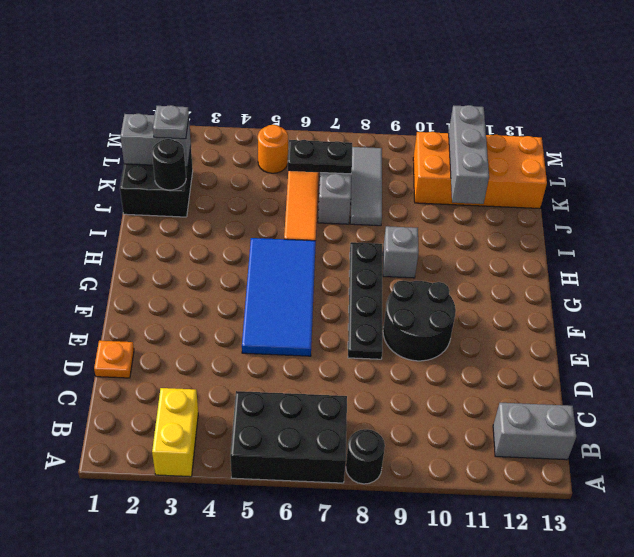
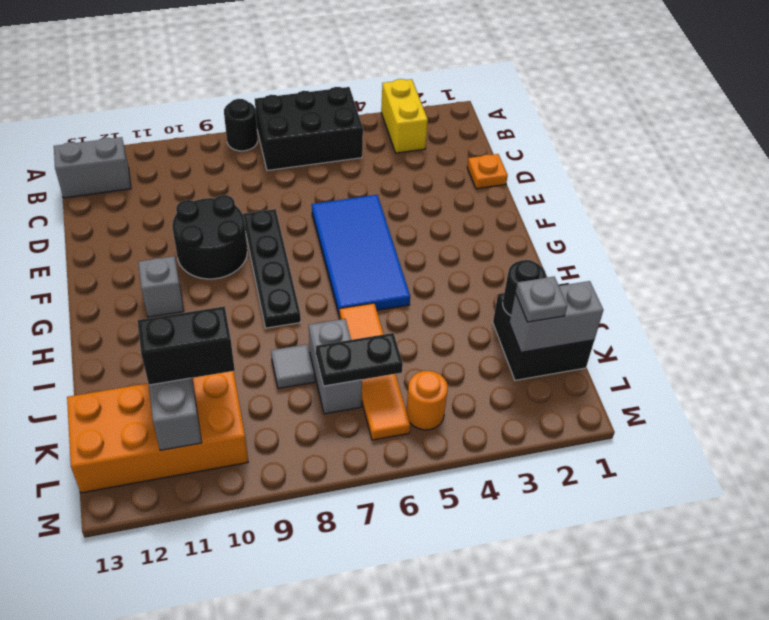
grey 1x1 brick [383,226,419,278] -> grey 1x1 brick moved to [138,256,184,317]
grey 1x3 tile [350,147,382,226] -> grey 1x1 tile [271,344,315,388]
none -> black 1x2 brick [137,306,235,385]

